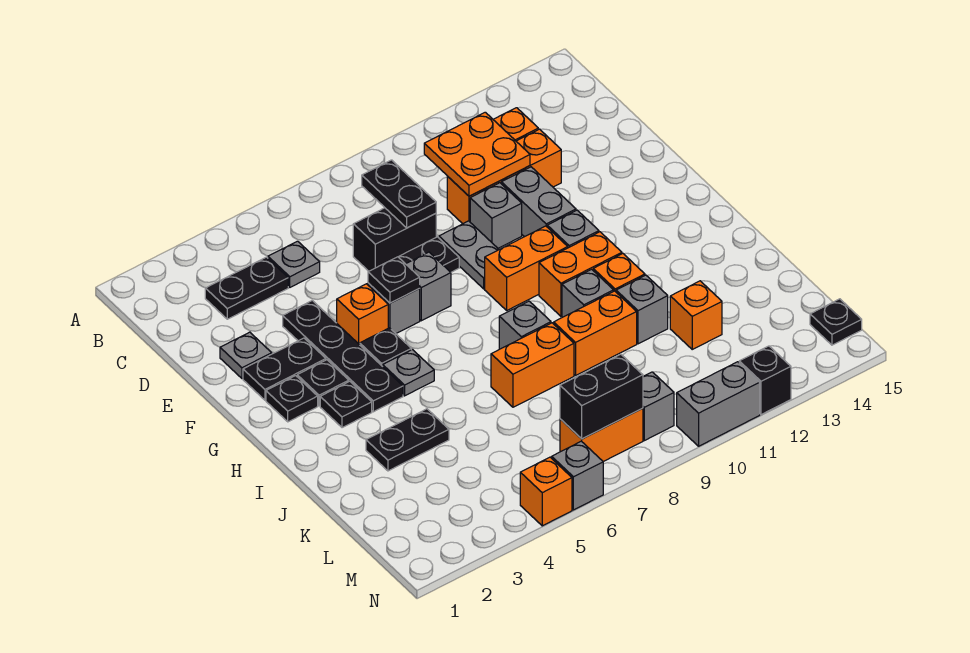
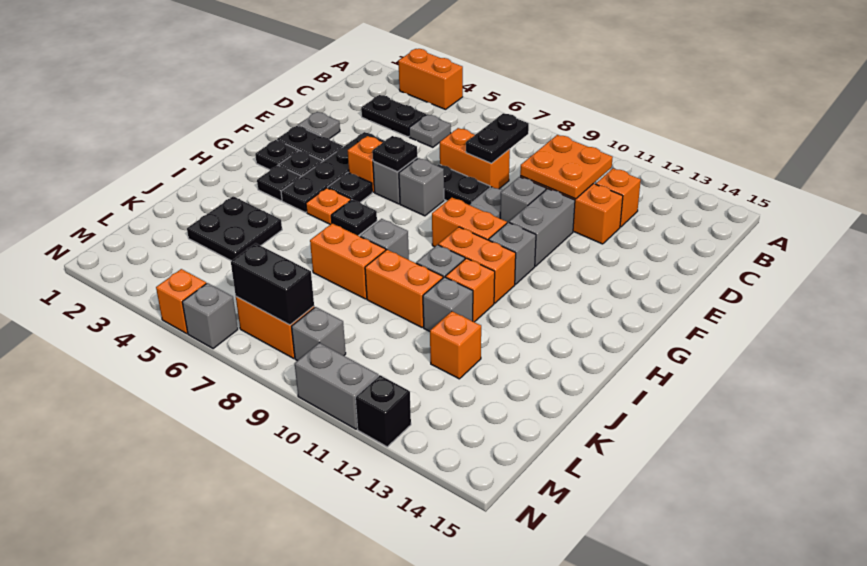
none -> orange 1x2 brick [398,49,463,109]
black 1x2 brick [353,208,436,271] -> orange 1x2 brick [440,128,510,189]
grey 1x1 plate [383,350,434,396] -> orange 1x1 plate [306,188,351,224]
black 1x2 plate [366,409,449,471] -> black 2x2 plate [187,196,282,261]
black 1x1 plate [810,299,862,345] -> black 1x1 plate moved to [331,200,377,236]

